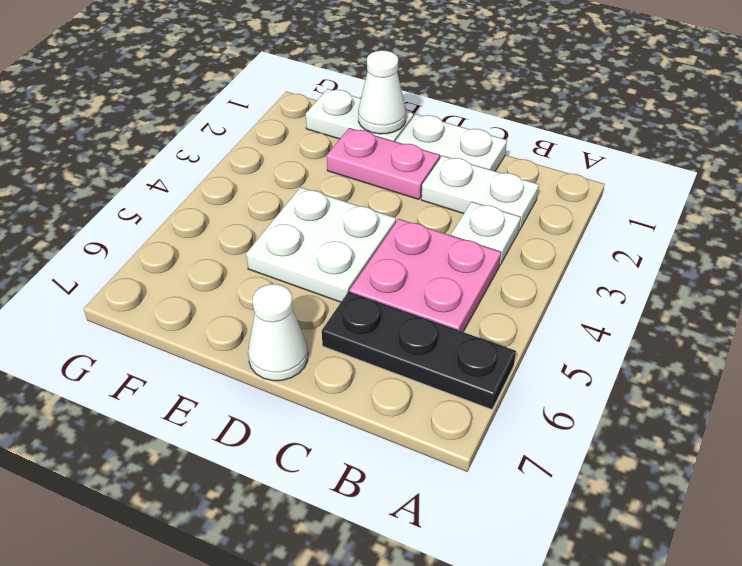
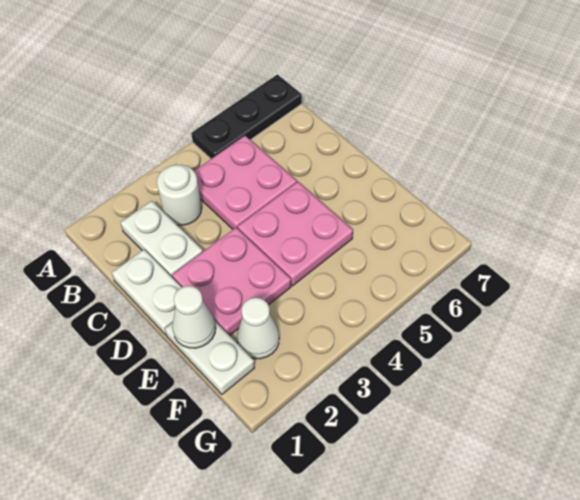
black 1x3 plate [322,292,516,409] -> black 1x3 plate turned to [191,74,302,159]
white 1x1 plate [451,202,521,266] -> white 1x1 round brick [157,165,202,225]
pink 1x2 plate [327,128,440,199] -> pink 2x2 plate [172,228,291,336]
white 2x2 plate [246,187,396,302] -> pink 2x2 plate [238,182,353,286]
white 1x1 cone [248,284,308,381] -> white 1x1 cone moved to [237,298,279,359]

